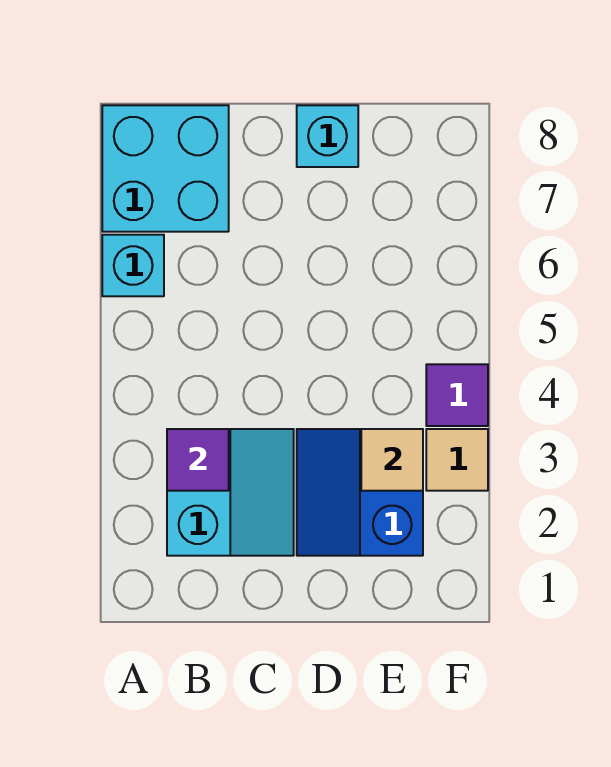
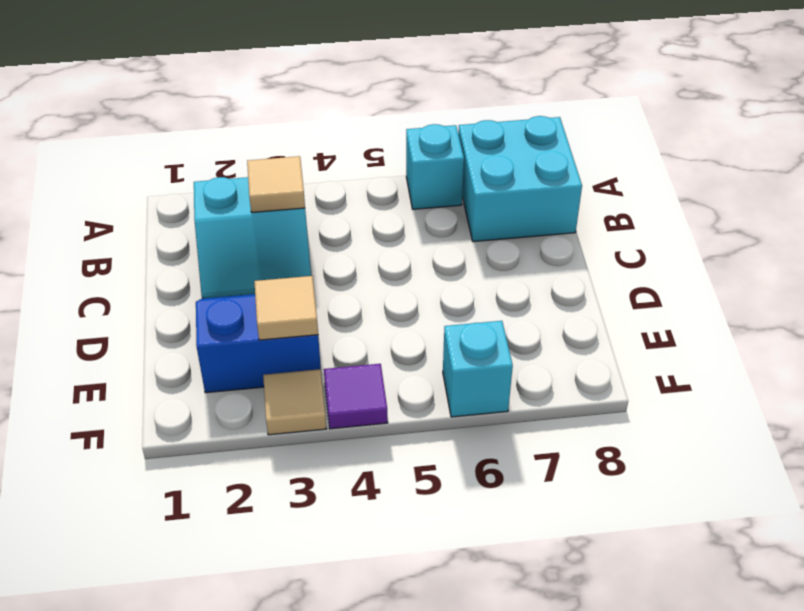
purple 1x1 tile [167,429,229,491] -> tan 1x1 tile [247,156,305,212]
cyan 1x1 brick [297,105,358,167] -> cyan 1x1 brick moved to [443,321,513,417]

